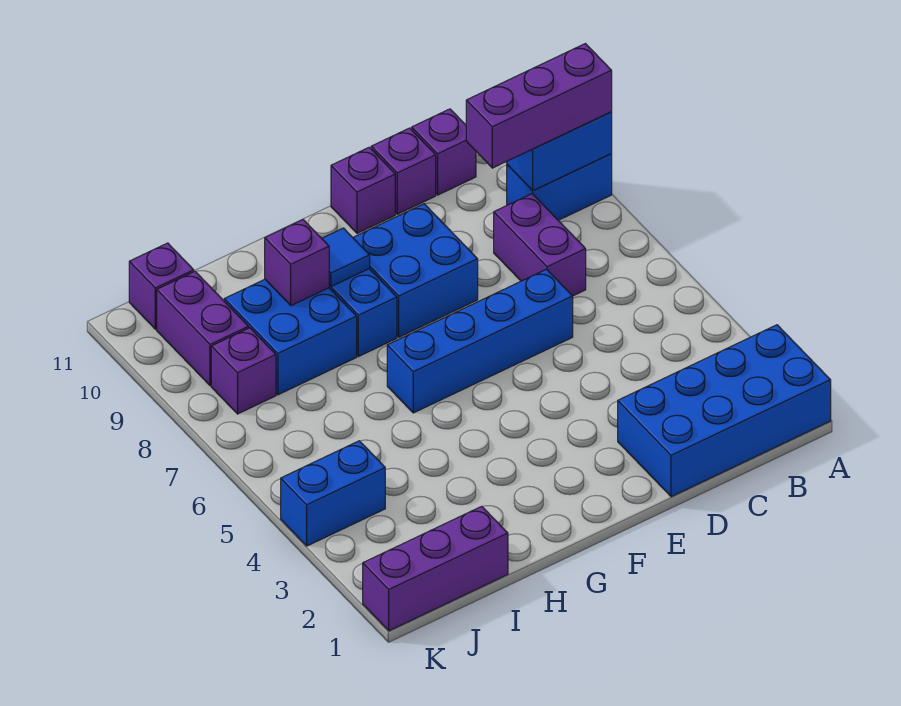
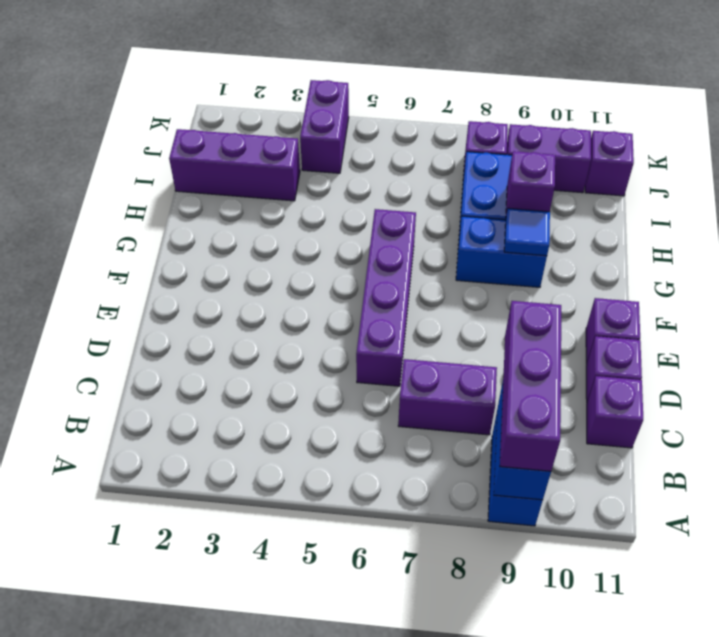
blue 2x4 brick [618,325,831,497] -> none
blue 1x4 brick [387,269,573,413] -> purple 1x4 brick [356,209,416,386]
blue 2x2 brick [353,204,478,337] -> none
purple 1x3 brick [363,506,508,631] -> purple 1x3 brick turned to [169,129,300,201]
blue 1x2 brick [281,441,385,546] -> purple 1x2 brick [300,80,349,173]

